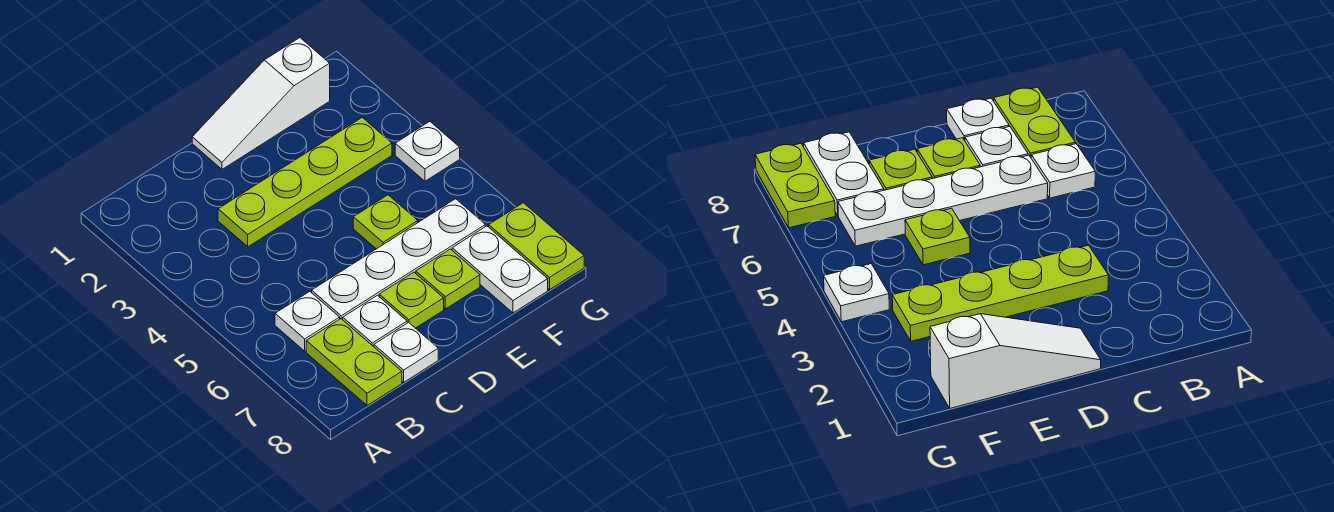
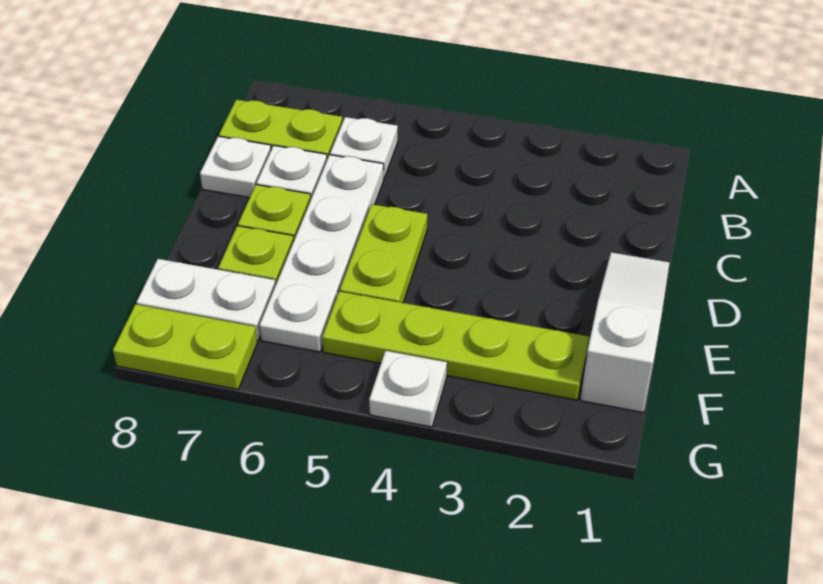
lime 1x4 plate [218,117,392,247] -> lime 1x4 plate turned to [322,291,589,400]
lime 1x1 plate [353,195,418,249] -> lime 1x2 plate [340,204,427,303]

